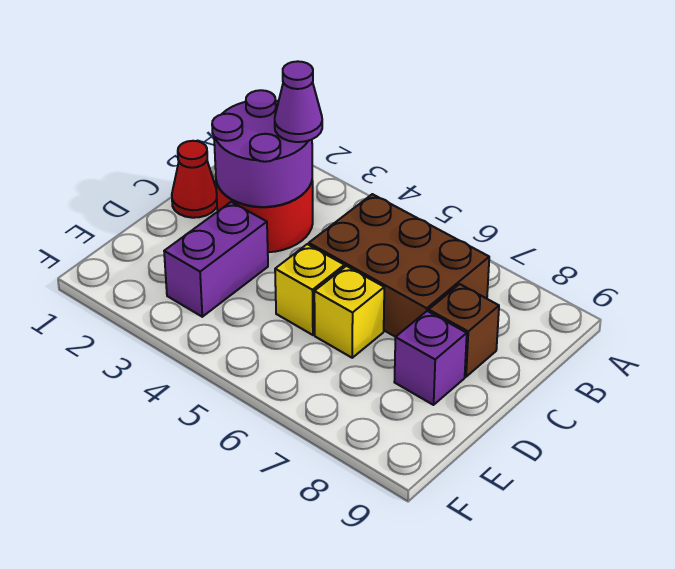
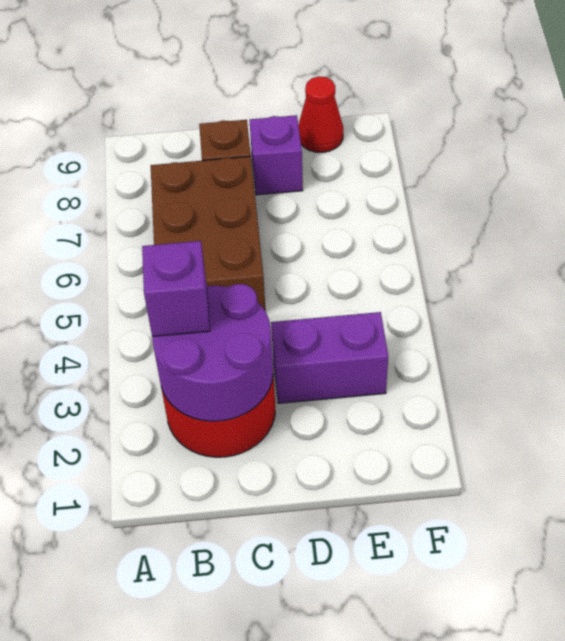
purple 1x1 cone [275,61,322,142] -> purple 1x1 brick [142,241,210,336]
red 1x1 cone [172,141,217,218] -> red 1x1 cone moved to [298,76,343,152]
yellow 1x1 brick [275,244,344,335] -> none
yellow 1x1 brick [314,266,384,358] -> none

